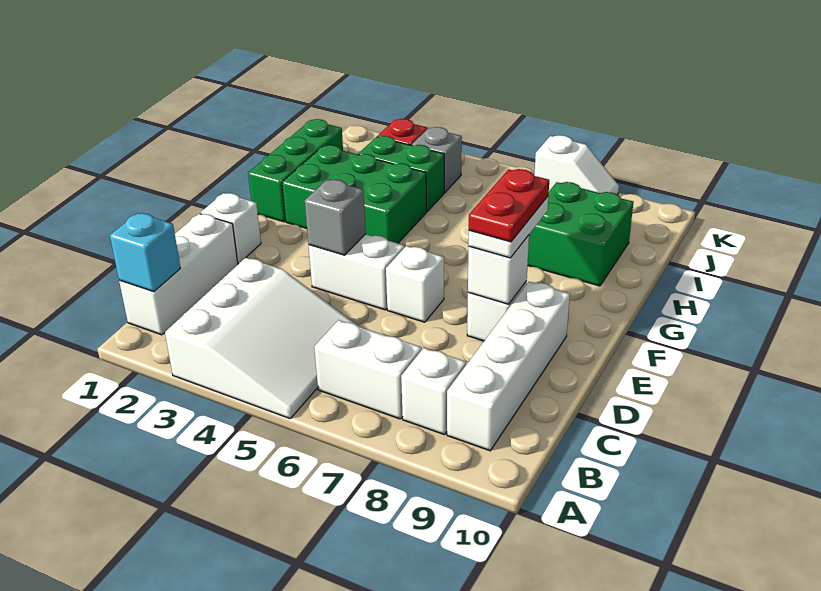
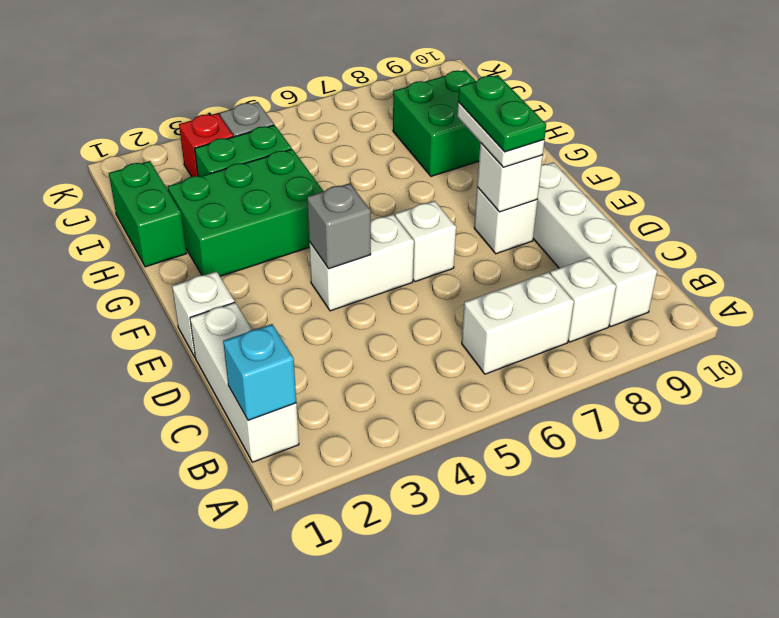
white 3x3 slope [165,258,358,419] -> none
red 1x2 plate [469,169,549,242] -> green 1x2 plate [458,75,546,152]
green 1x3 brick [248,119,343,222] -> green 1x2 brick [109,161,187,267]
white 1x2 slope [534,135,619,194] -> none

